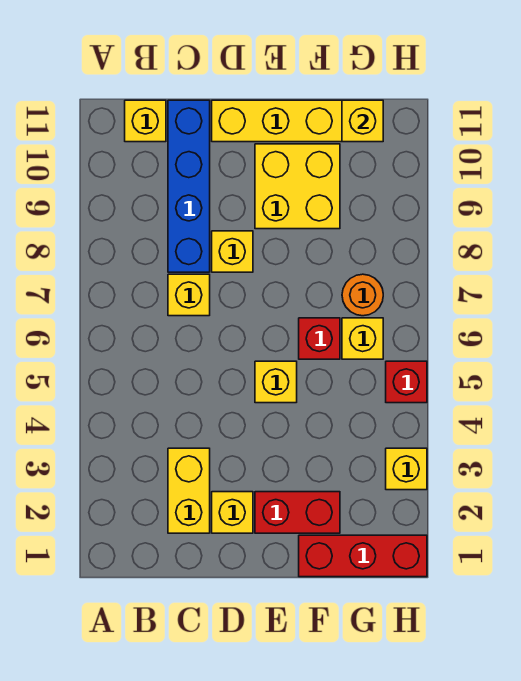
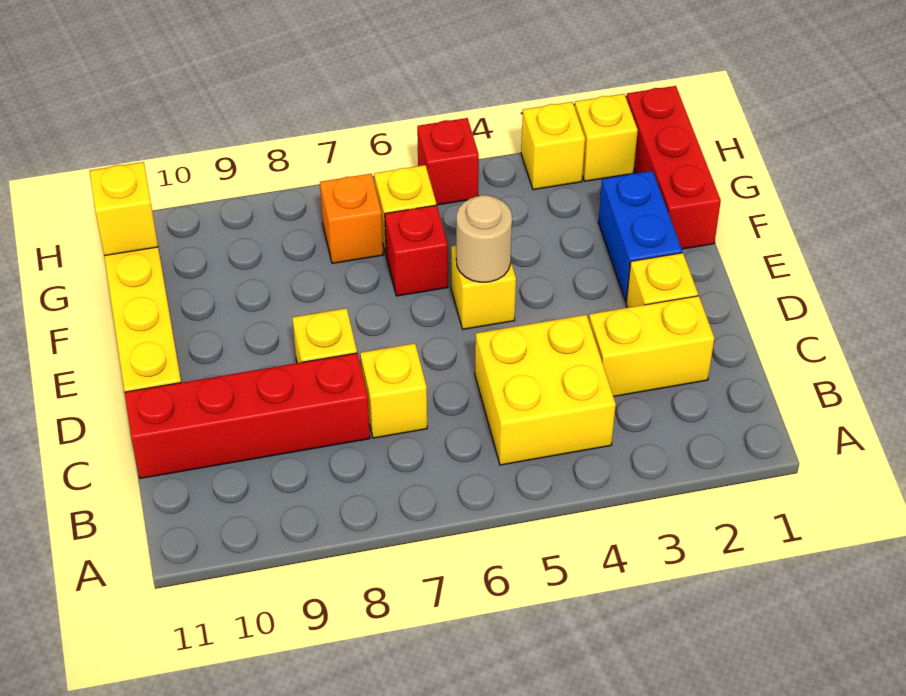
yellow 1x1 brick [125,100,166,142] -> yellow 1x1 brick moved to [575,94,638,181]
blue 1x4 brick [168,100,210,272] -> red 1x4 brick [124,353,370,478]
red 1x2 brick [255,492,340,533] -> blue 1x2 brick [598,171,682,302]
none -> tan 1x1 round brick [456,195,512,282]
yellow 2x2 brick [255,144,340,229] -> yellow 2x2 brick moved to [475,315,616,465]
orange 1x1 round brick [342,274,383,316] -> orange 1x1 brick [320,174,383,263]

